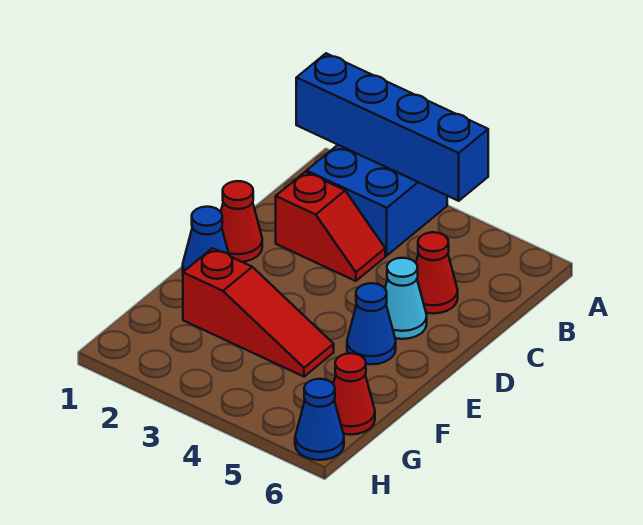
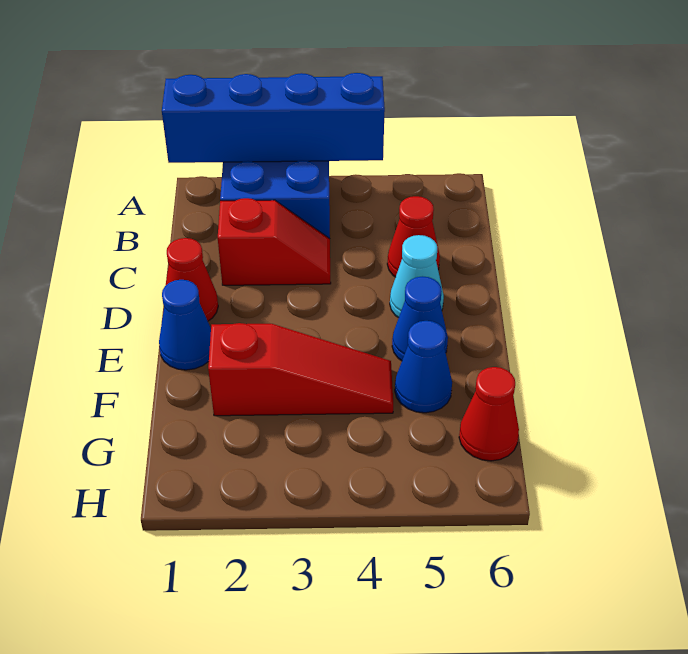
blue 1x1 cone [295,379,344,460] -> blue 1x1 cone moved to [395,321,452,413]

